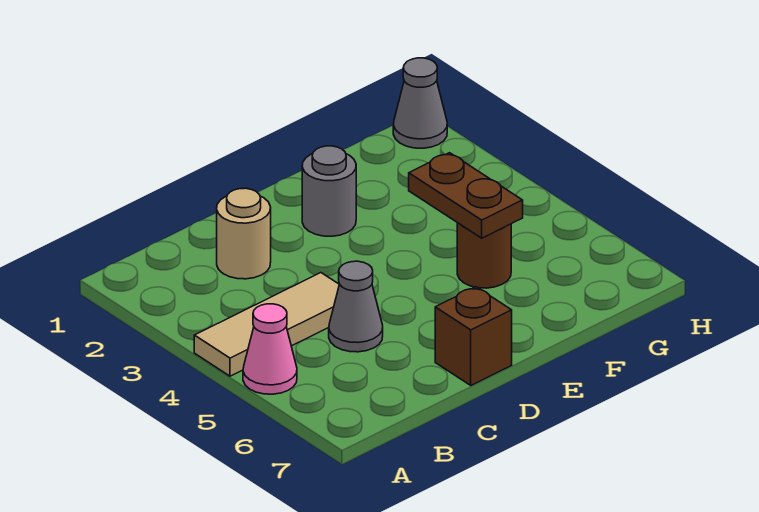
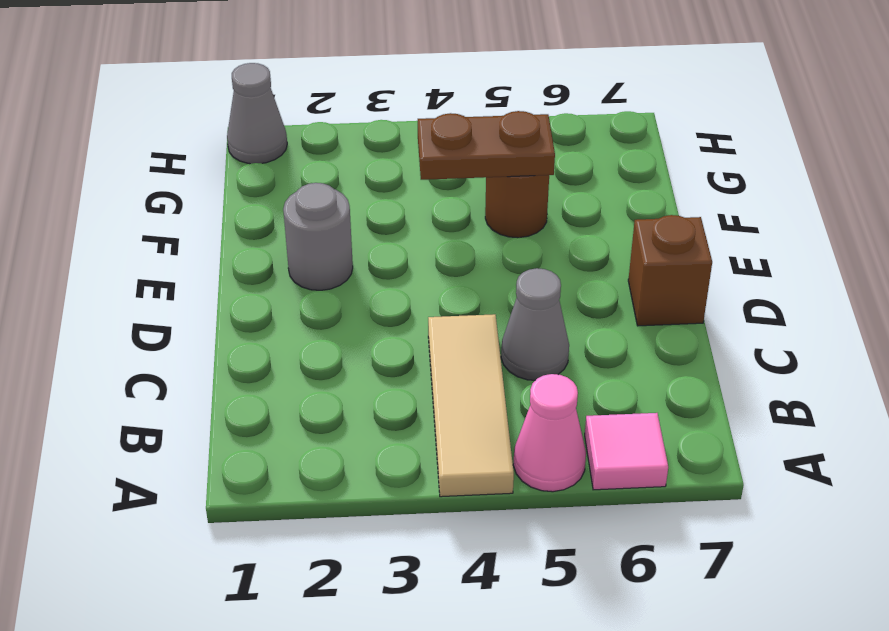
none -> pink 1x1 tile [585,413,668,490]
tan 1x1 round brick [217,188,271,279] -> none

